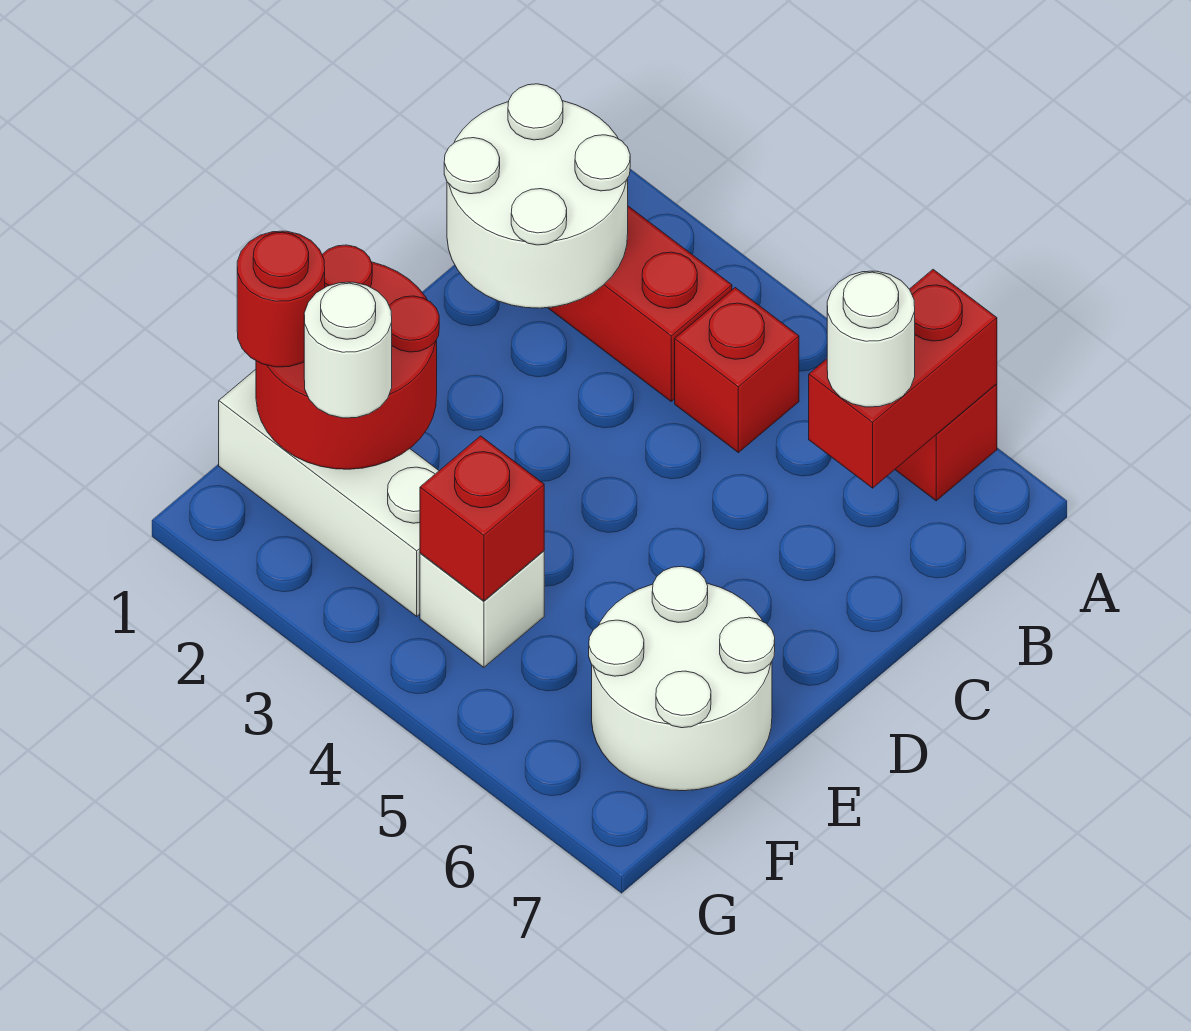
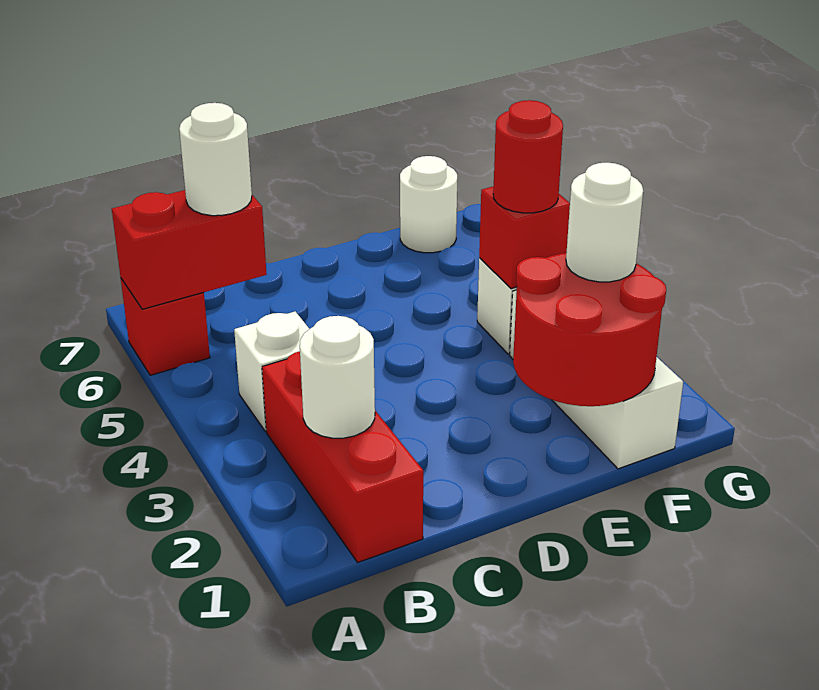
white 2x2 round brick [444,84,630,308] -> white 1x1 round brick [300,316,375,438]
red 1x1 brick [675,288,799,453] -> white 1x1 brick [234,312,309,431]
white 2x2 round brick [589,566,775,791] -> white 1x1 round brick [400,156,457,253]
red 1x1 round brick [237,231,325,367] -> red 1x1 round brick moved to [493,100,563,213]

